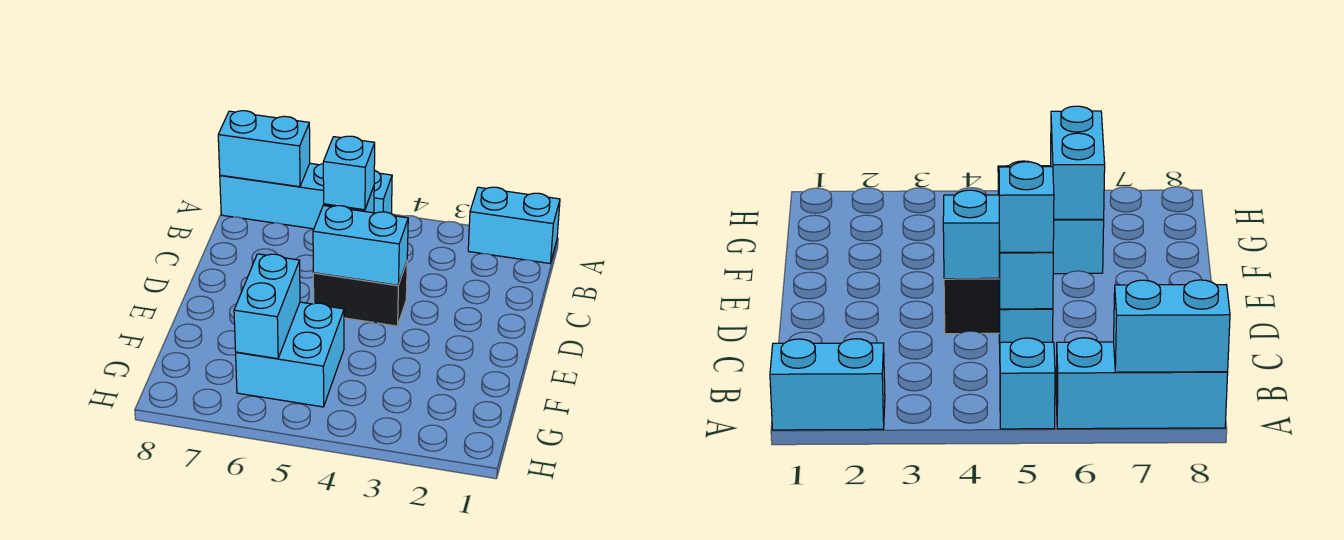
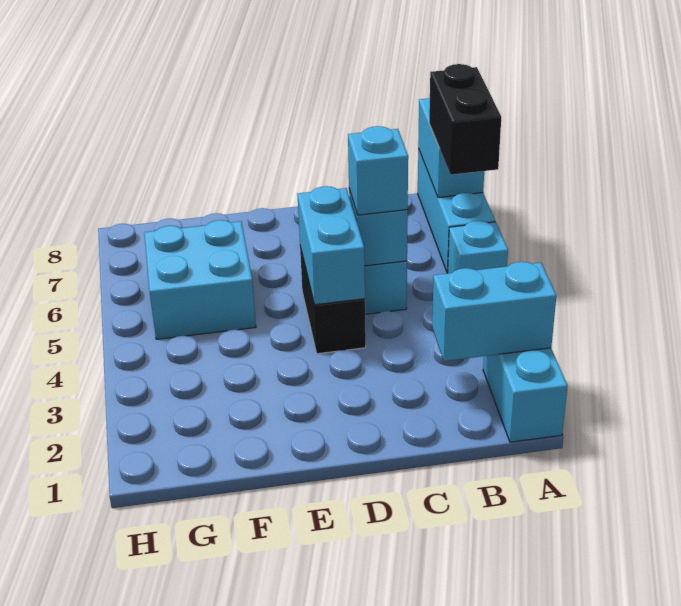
none -> black 1x2 brick [429,64,501,175]
cyan 1x2 brick [234,254,300,359] -> cyan 1x2 brick moved to [432,262,556,361]

